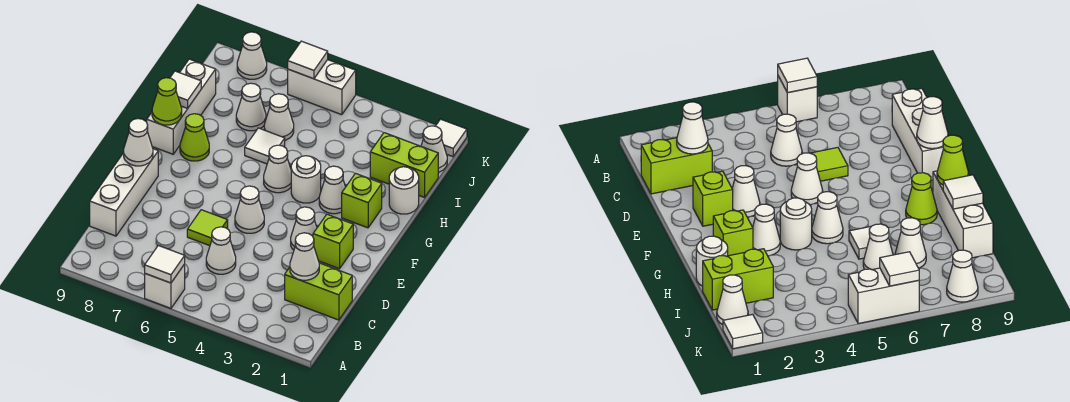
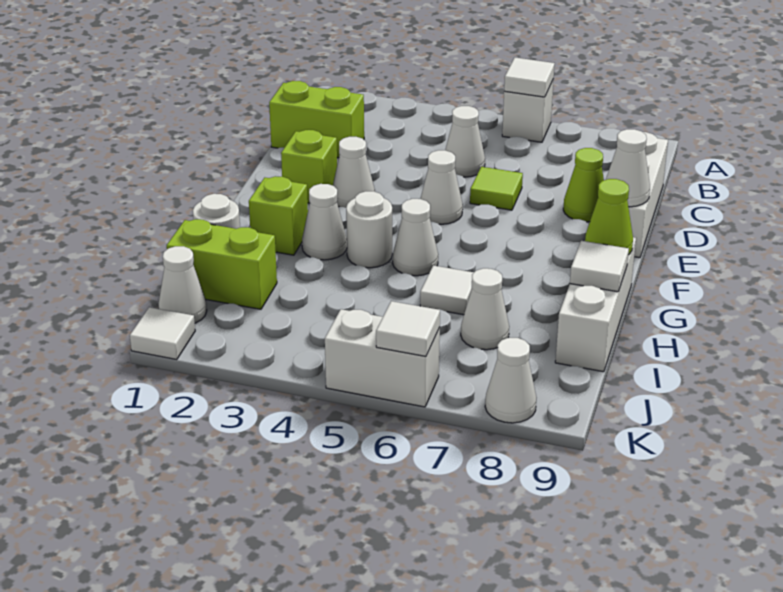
white 1x1 cone [290,233,319,280] -> none
lime 1x1 cone [180,114,209,161] -> lime 1x1 cone moved to [563,148,604,222]
white 1x1 cone [264,94,294,140] -> none

